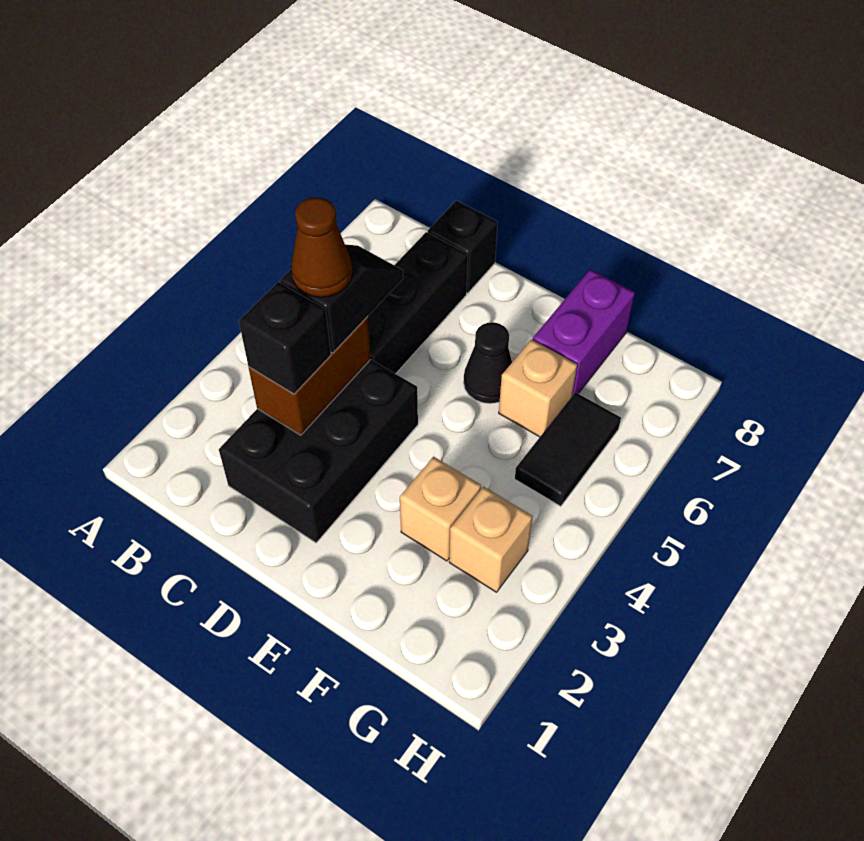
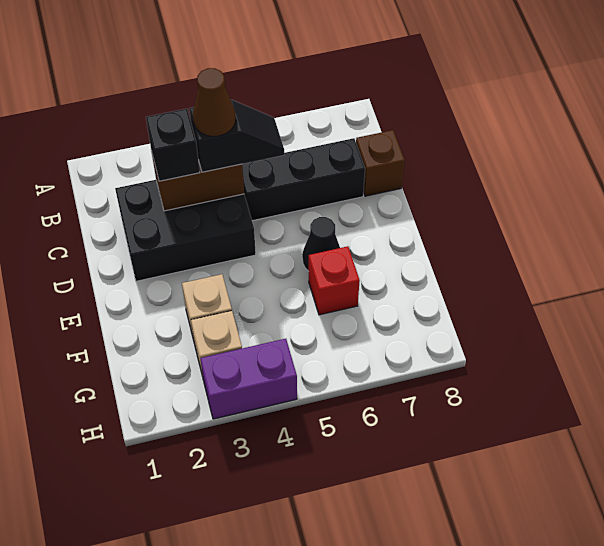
black 1x1 brick [428,201,498,293] -> brown 1x1 brick [356,130,405,196]
tan 1x1 brick [499,340,577,437] -> red 1x1 brick [309,246,360,315]
purple 1x2 brick [533,269,635,396] -> purple 1x2 brick moved to [200,339,297,419]
black 1x2 tile [515,392,621,506] -> none

